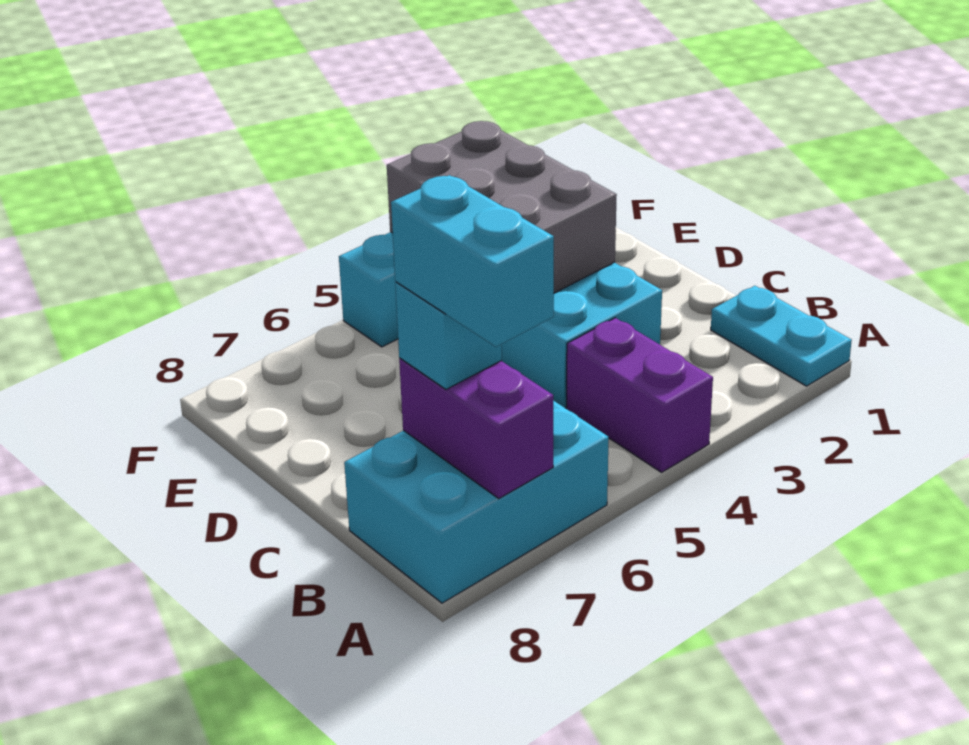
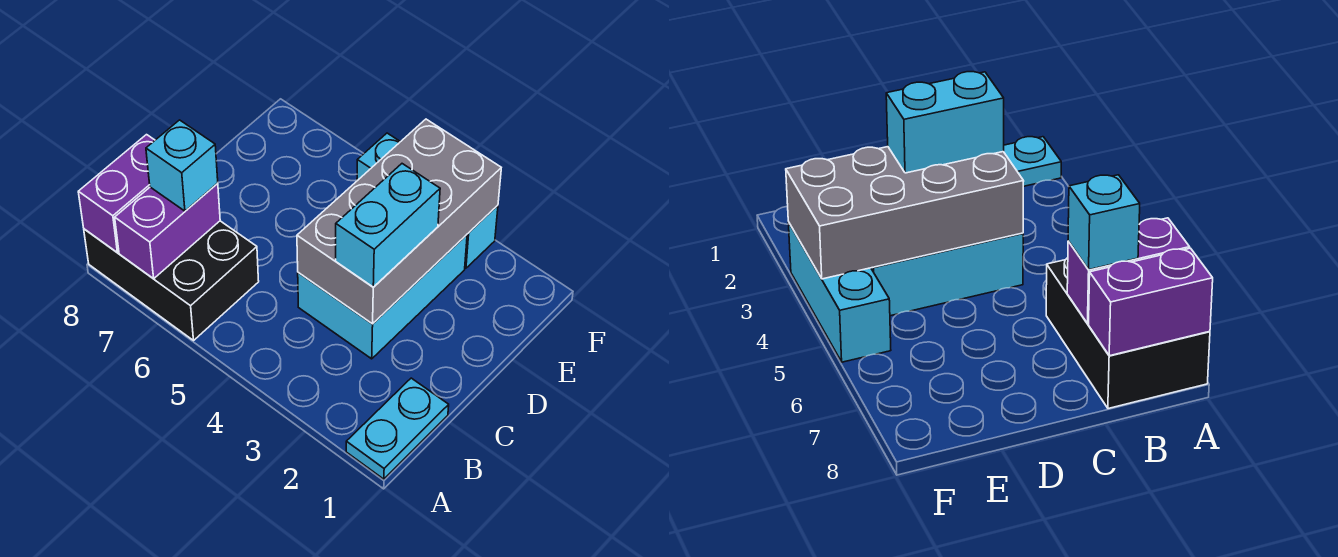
purple 1x2 brick [566,318,713,472] -> purple 1x2 brick moved to [78,135,155,253]
cyan 2x3 brick [344,400,609,603] -> black 2x3 brick [84,221,259,340]
cyan 1x2 brick [391,175,554,347] -> cyan 1x2 brick moved to [336,164,440,287]
grey 2x3 brick [387,121,617,293] -> grey 2x4 brick [297,119,501,324]

